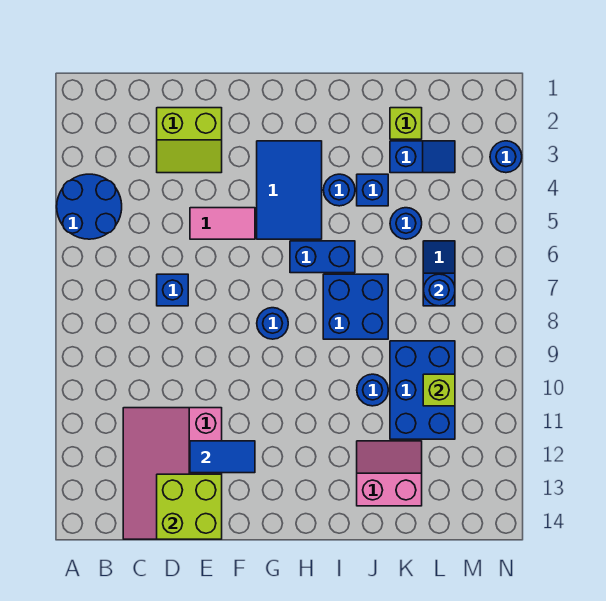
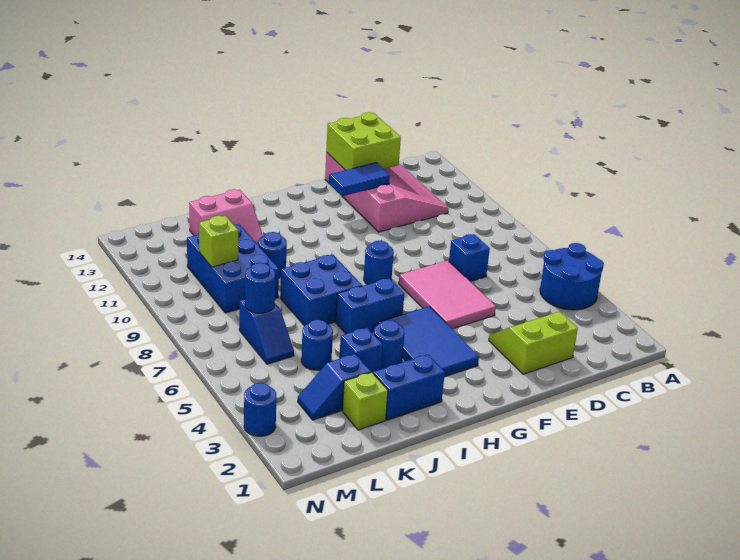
pink 1x2 tile [190,208,255,239] -> pink 2x3 tile [399,261,496,329]
none -> blue 1x2 brick [373,354,445,420]

